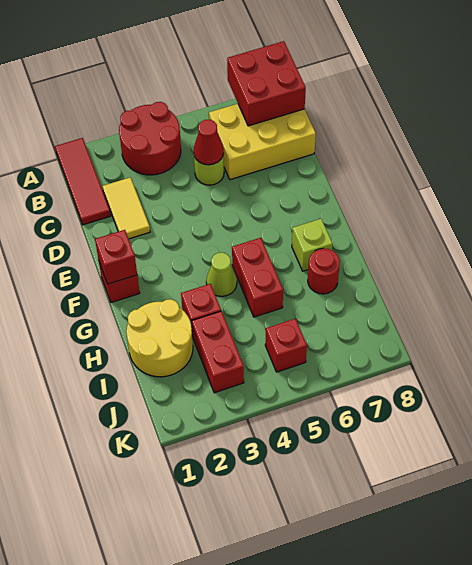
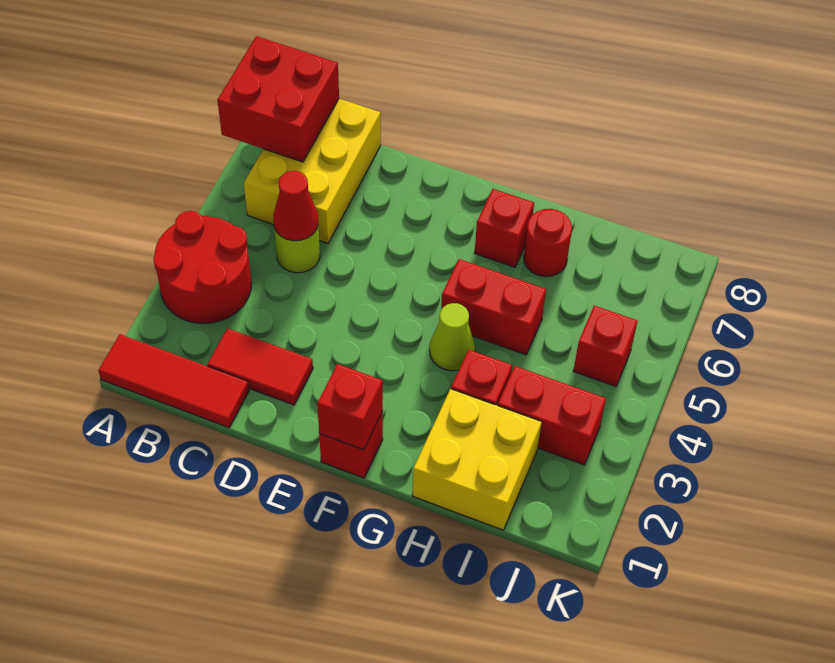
yellow 1x2 tile [103,178,150,239] -> red 1x2 tile [207,328,313,405]
lime 1x1 brick [292,219,333,271] -> red 1x1 brick [475,189,534,267]
yellow 2x2 round brick [126,299,193,377] -> yellow 2x2 brick [412,389,542,530]

